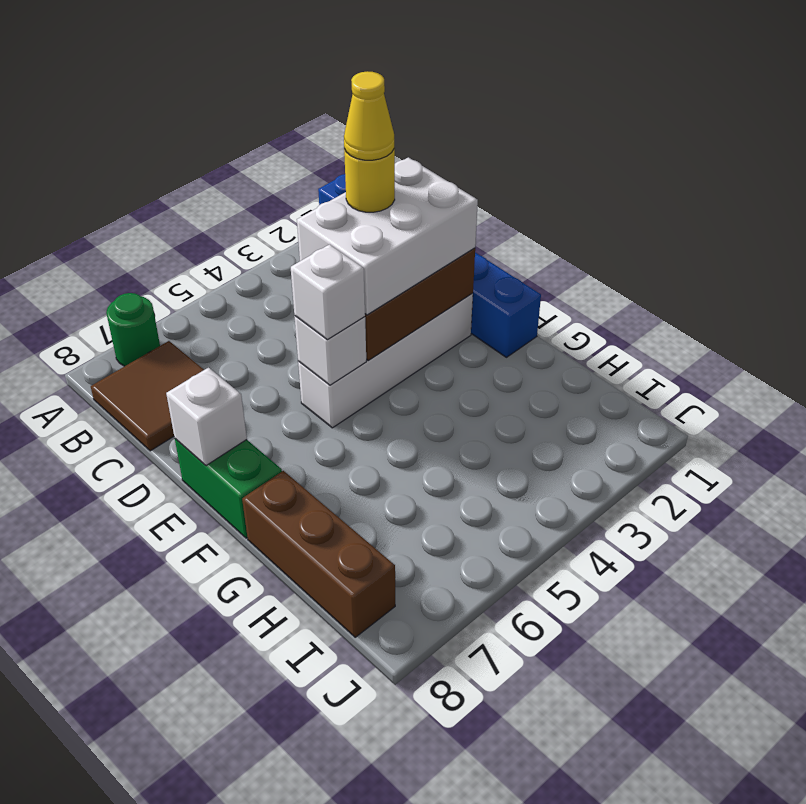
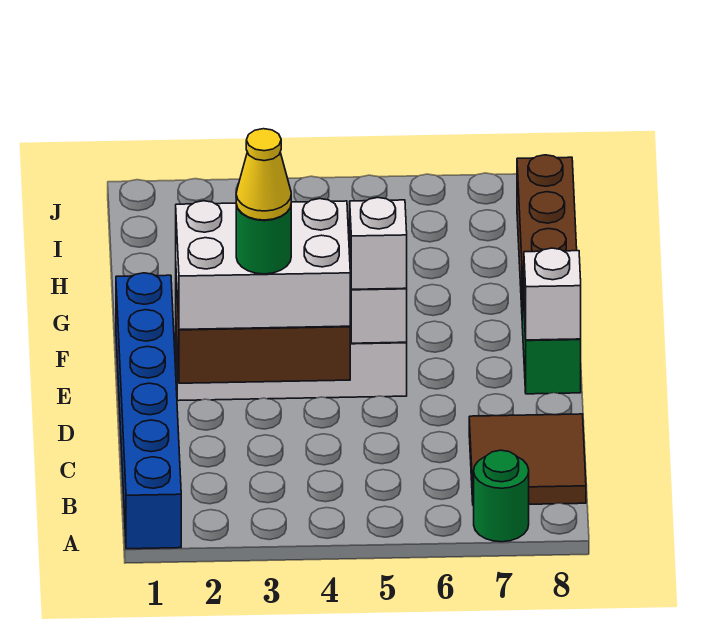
yellow 1x1 round brick [344,148,395,212] -> green 1x1 round brick [236,205,291,274]

